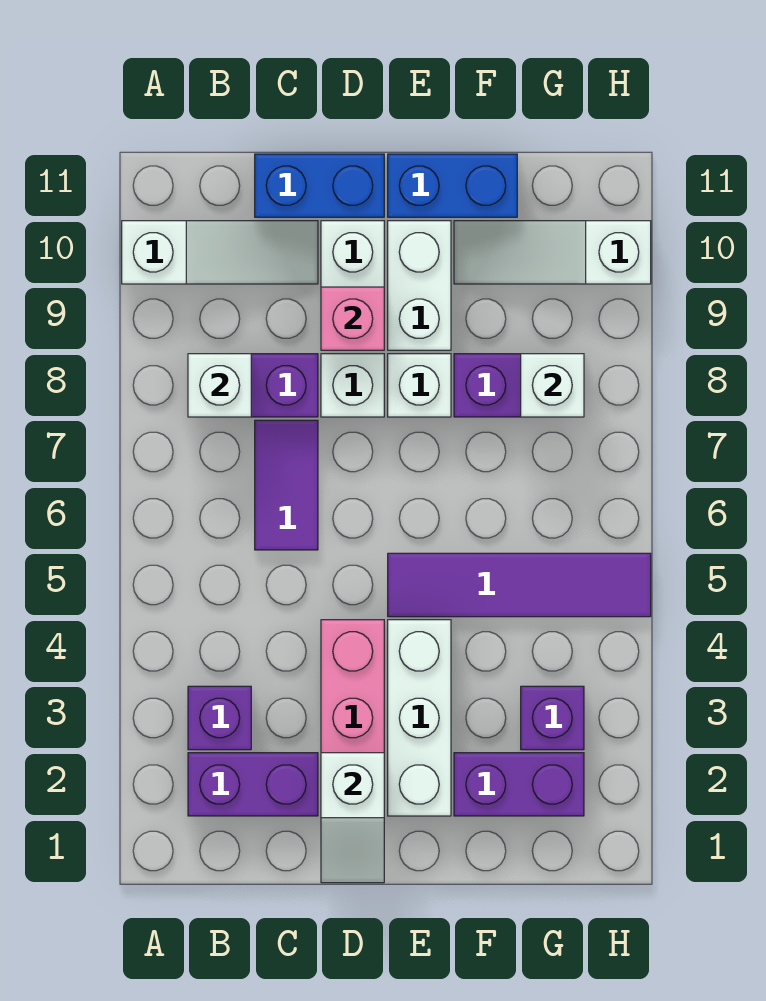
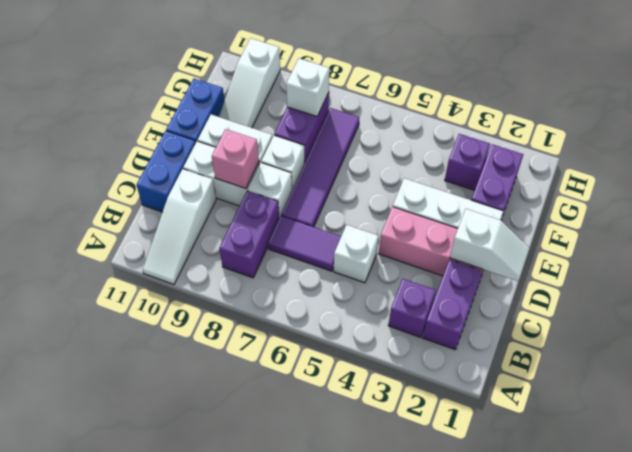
white 1x3 slope [122,221,318,284] -> white 1x3 slope turned to [143,169,216,284]
white 1x1 brick [188,354,251,417] -> white 1x1 brick moved to [334,225,378,283]
purple 1x4 tile [388,553,651,617] -> purple 1x4 tile moved to [281,108,359,227]

